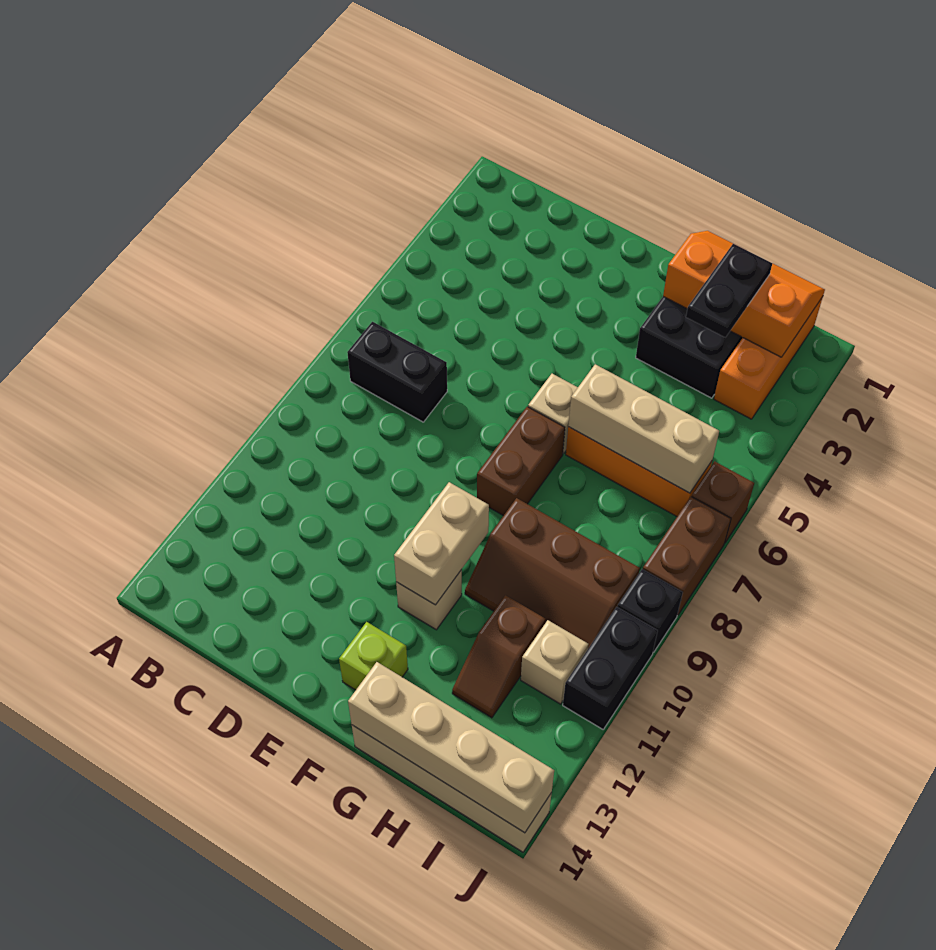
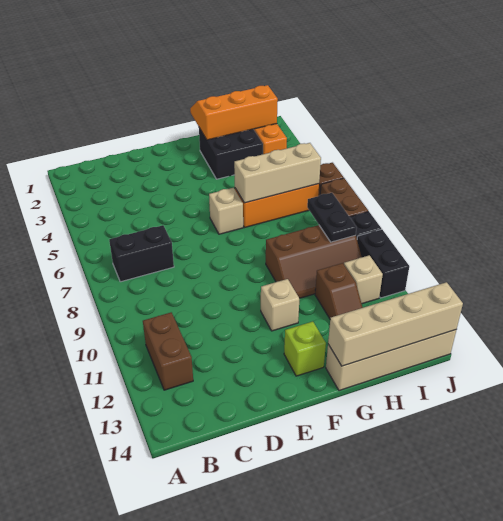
brown 1x2 brick [477,407,565,516] -> brown 1x2 brick moved to [143,312,193,390]
tan 1x2 brick [394,482,489,605] -> none
black 1x2 plate [686,244,772,337] -> black 1x2 plate moved to [307,193,357,242]

